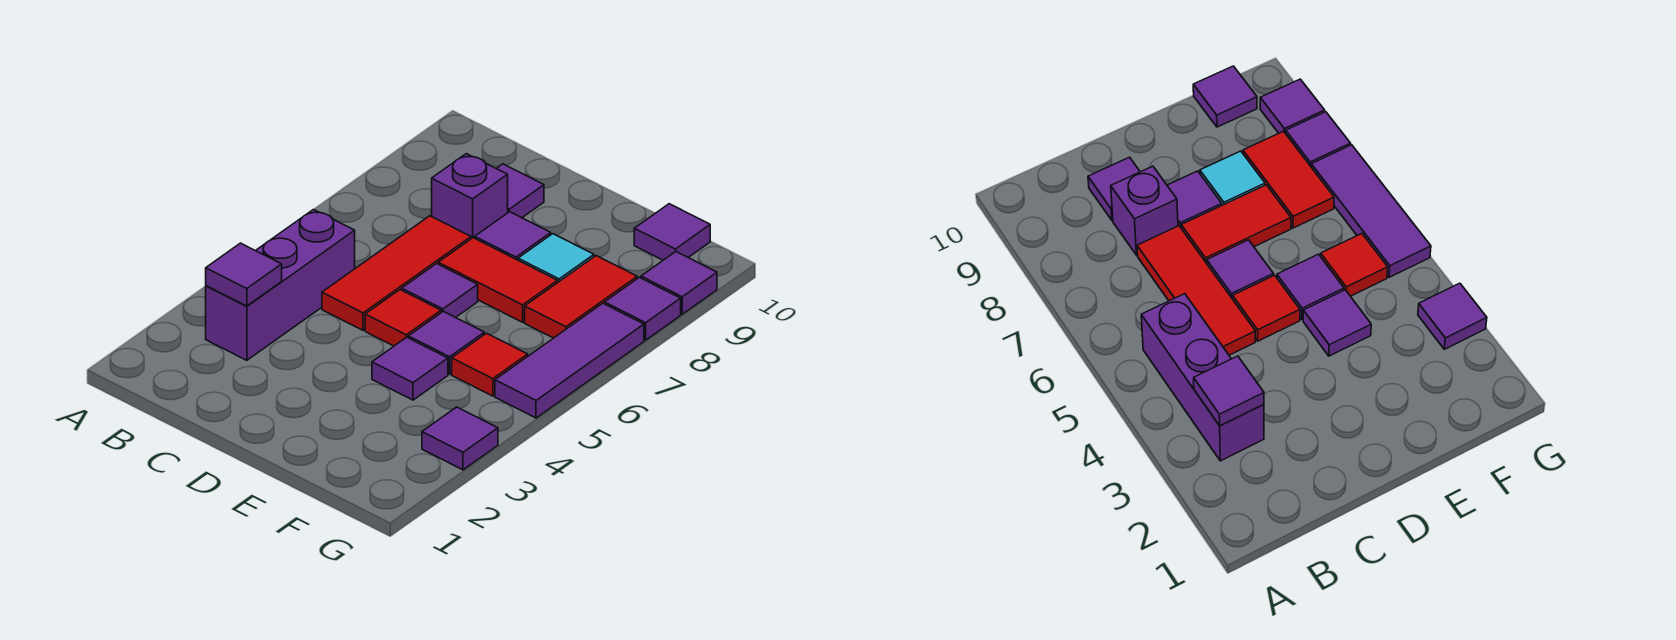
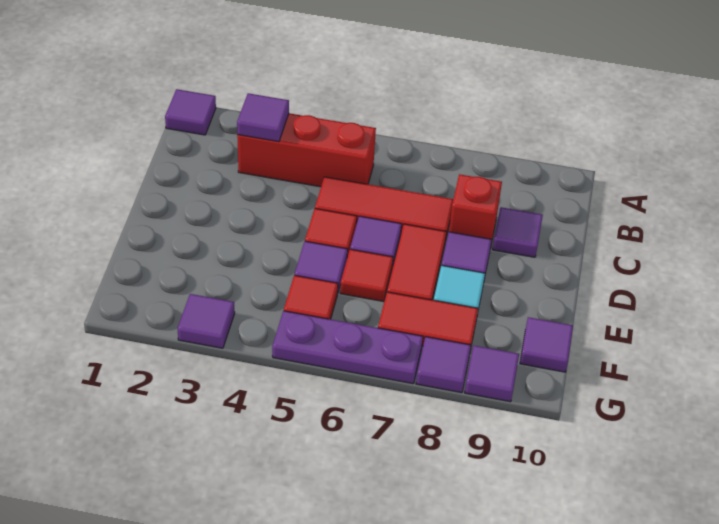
purple 1x3 brick [206,209,355,360] -> red 1x3 brick [237,113,376,187]
purple 1x1 brick [432,154,508,239] -> red 1x1 brick [449,174,502,243]
purple 1x1 tile [372,337,448,400] -> purple 1x1 tile moved to [165,89,216,135]
none -> red 1x1 tile [340,249,393,302]
purple 1x3 tile [495,303,644,418] -> purple 1x3 plate [272,311,423,384]

